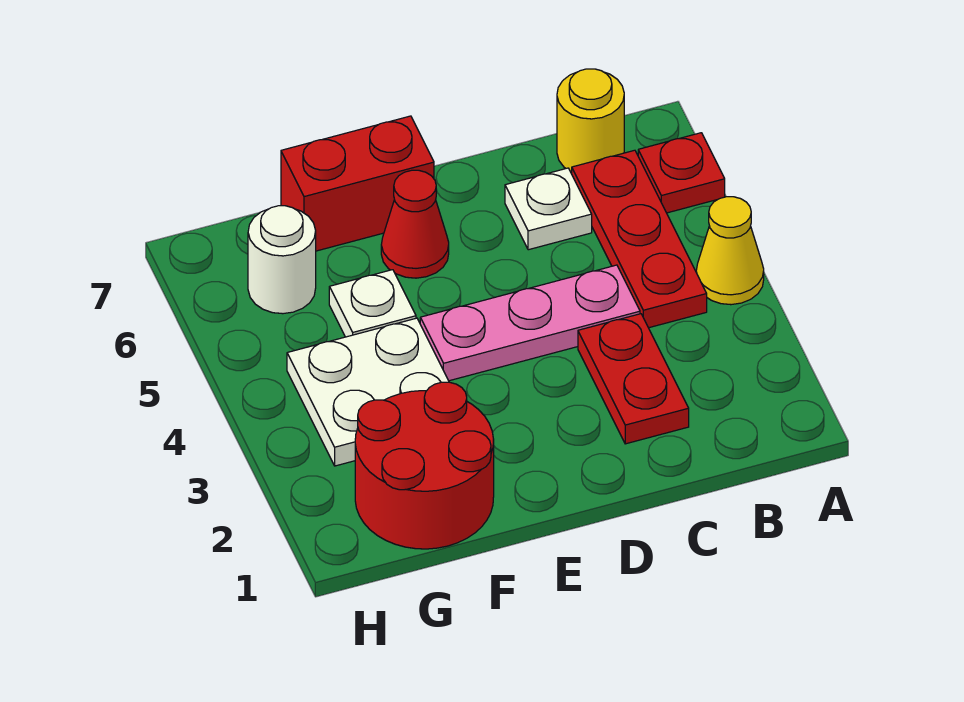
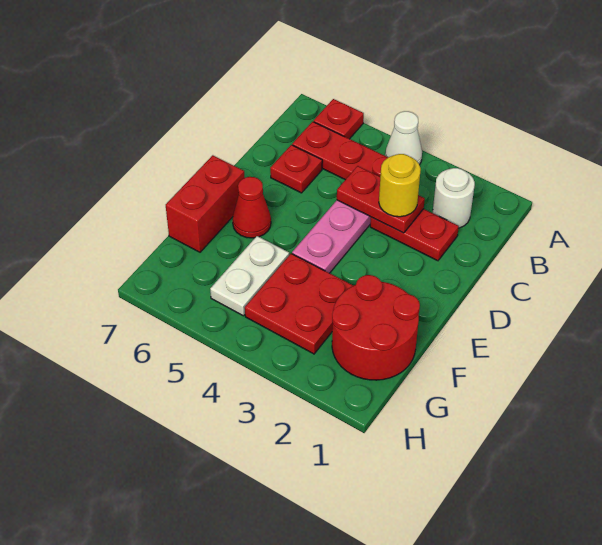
yellow 1x1 cone [696,197,764,305] -> white 1x1 cone [385,111,422,165]
yellow 1x1 round brick [557,69,624,172] -> yellow 1x1 round brick moved to [379,154,421,217]
none -> red 1x2 plate [337,166,425,233]
white 1x1 plate [505,168,592,250] -> red 1x1 plate [270,145,322,193]
white 2x2 plate [287,318,449,466] -> red 2x2 plate [245,254,353,354]
white 1x1 plate [329,270,416,337] -> white 1x2 plate [210,236,289,316]
white 1x1 round brick [248,206,316,314] -> white 1x1 round brick moved to [433,168,475,228]

